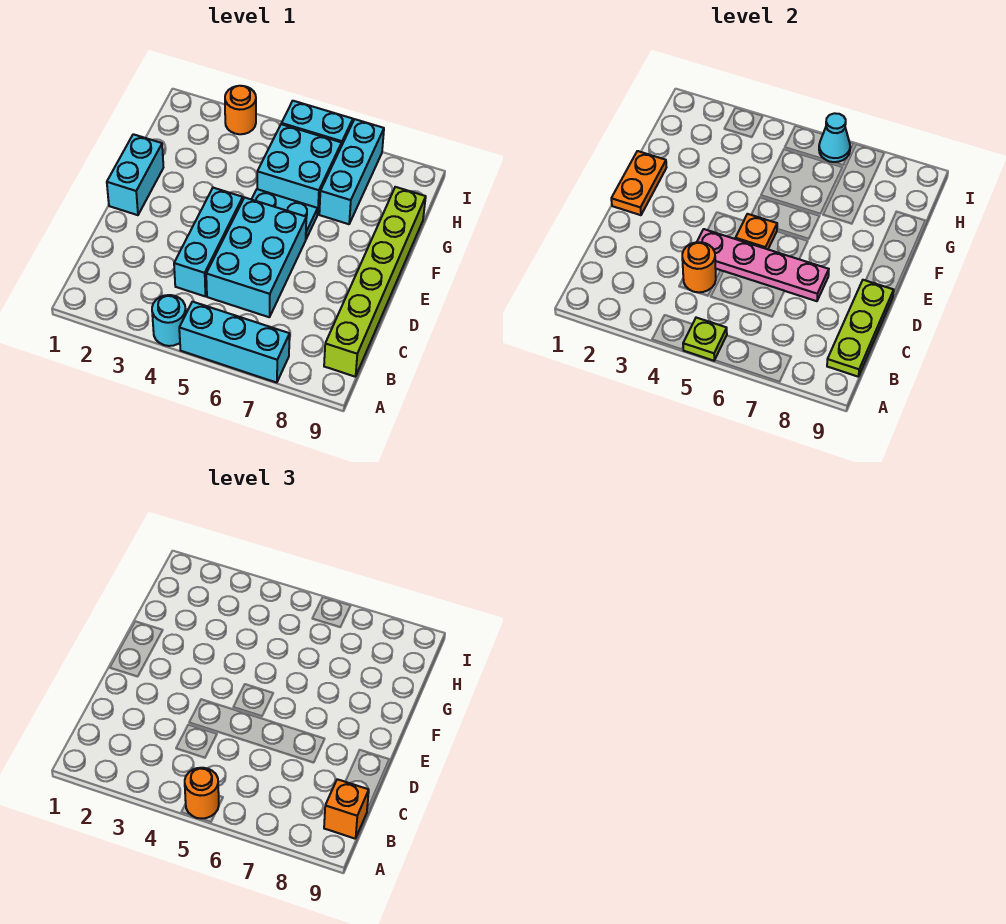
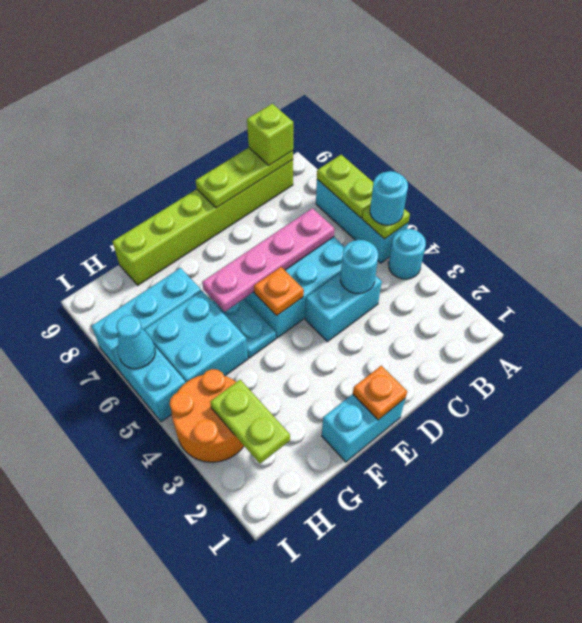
orange 1x1 round brick [185,768,219,819] -> cyan 1x1 round brick [370,171,408,225]
none -> lime 1x2 plate [317,155,374,218]
orange 1x1 brick [324,779,369,839] -> lime 1x1 brick [247,104,293,165]
cyan 1x3 brick [174,188,243,296] -> cyan 1x2 brick [305,273,382,342]
orange 1x1 round brick [682,242,716,292] -> cyan 1x1 round brick [341,240,378,294]
pink 1x4 plate [697,229,829,301] -> pink 1x4 plate turned to [202,208,334,312]
orange 1x2 plate [611,151,666,215] -> orange 1x1 plate [353,366,407,420]
none -> lime 1x2 plate [210,380,290,464]
orange 1x1 round brick [225,86,256,134] -> orange 2x2 round brick [170,369,244,462]

